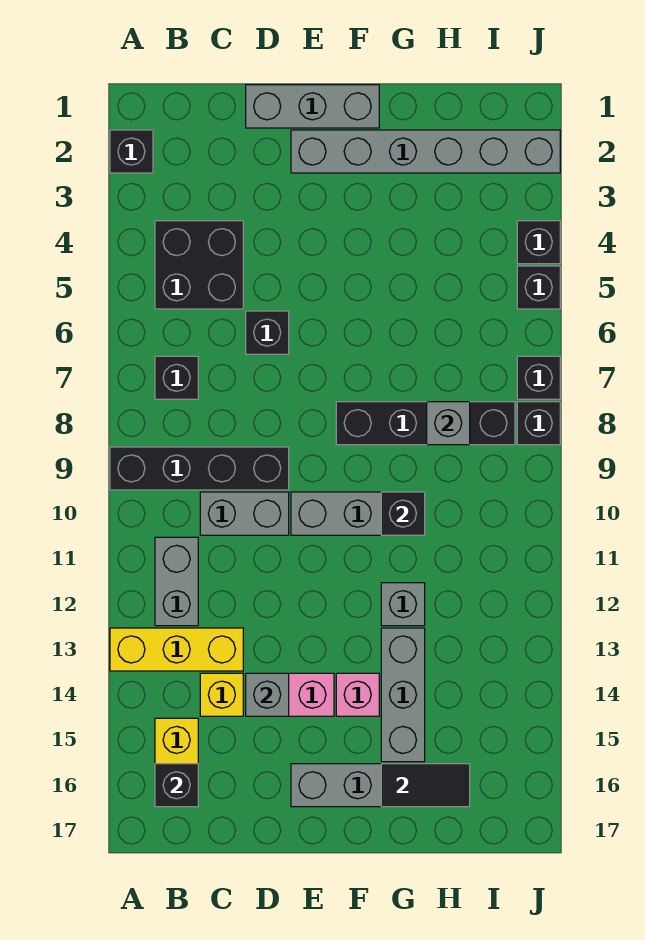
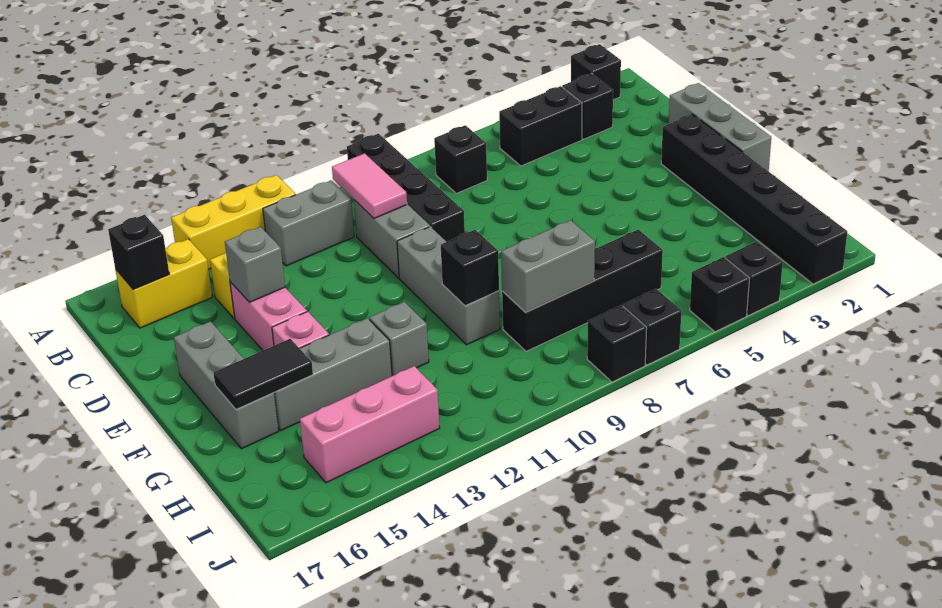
yellow 1x3 brick [110,628,243,671] -> yellow 1x3 brick turned to [171,175,296,269]
black 2x2 brick [155,221,243,309] -> black 1x2 brick [499,86,582,166]
none -> pink 1x2 tile [332,153,407,218]
black 1x1 brick [246,311,289,354] -> black 1x1 brick moved to [562,74,613,139]
grey 1x6 brick [291,130,560,173] -> black 1x6 brick [661,114,847,284]
black 1x4 brick [336,402,515,445] -> black 1x4 brick turned to [502,230,663,351]
black 1x2 tile [381,764,470,807] -> black 1x2 tile turned to [214,339,313,410]
grey 1x1 brick [427,402,470,445] -> grey 1x2 brick [501,220,595,313]
none -> pink 1x3 brick [300,366,440,483]

